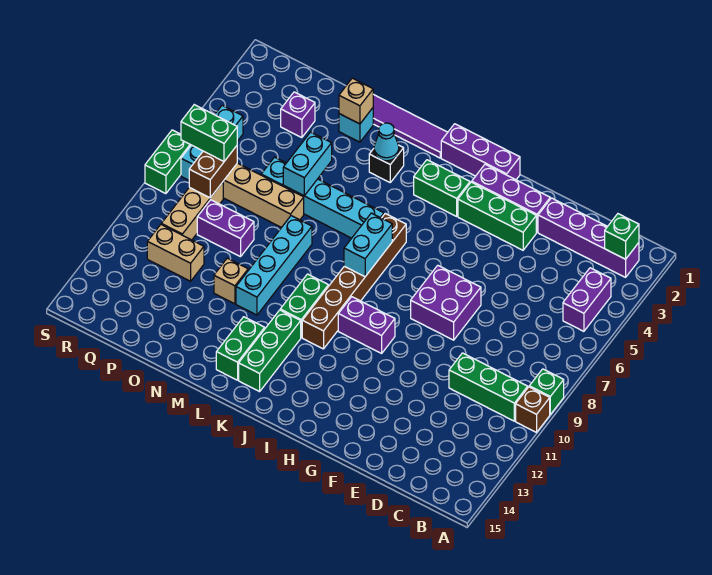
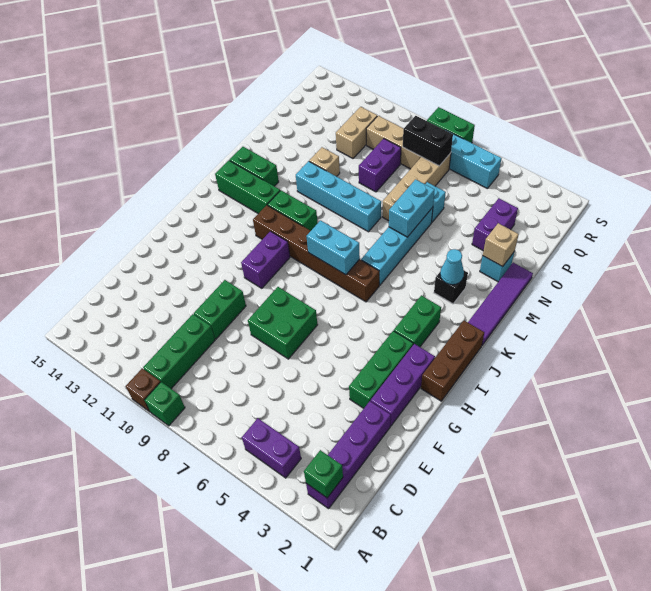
purple 2x2 brick [411,265,481,340] -> green 2x2 brick [248,287,318,359]
purple 1x3 brick [441,124,520,180] -> brown 1x3 brick [421,321,484,401]
cyan 1x2 brick [283,132,332,196] -> cyan 1x2 brick turned to [389,179,435,237]
purple 1x1 brick [281,92,315,138] -> purple 1x2 brick [472,198,518,251]
brown 1x2 brick [189,146,237,198] -> black 1x2 brick [403,116,453,166]
green 1x2 brick [181,105,237,161] -> green 1x2 brick moved to [194,280,246,339]

